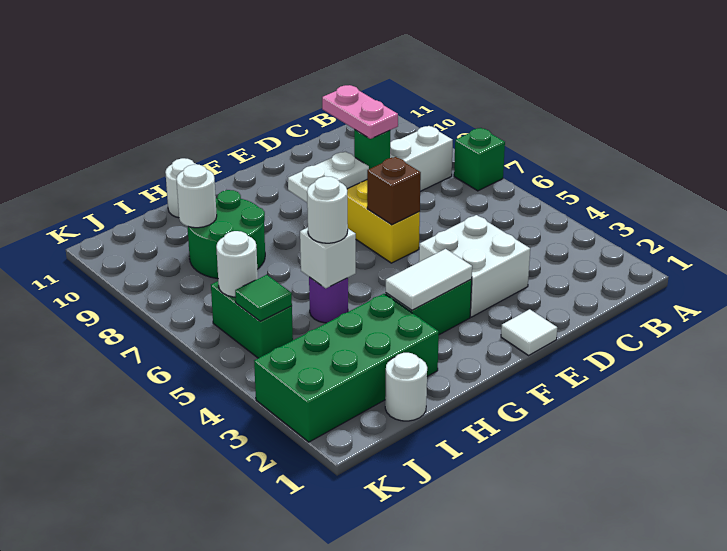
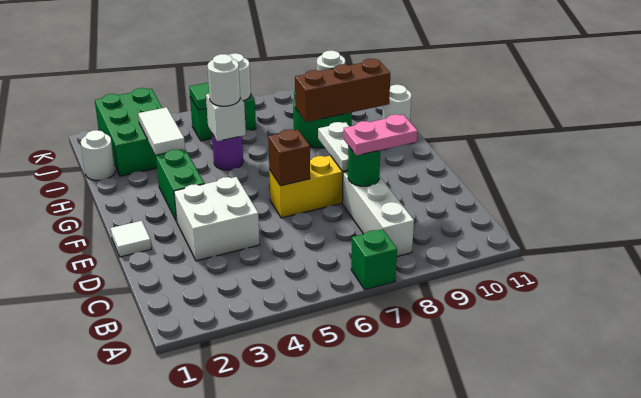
white 1x2 tile [386,249,472,310] -> white 1x2 tile moved to [138,107,185,155]
green 2x4 brick [254,294,439,442] -> green 2x3 brick [95,88,167,176]
none -> brown 1x3 brick [295,59,390,122]

